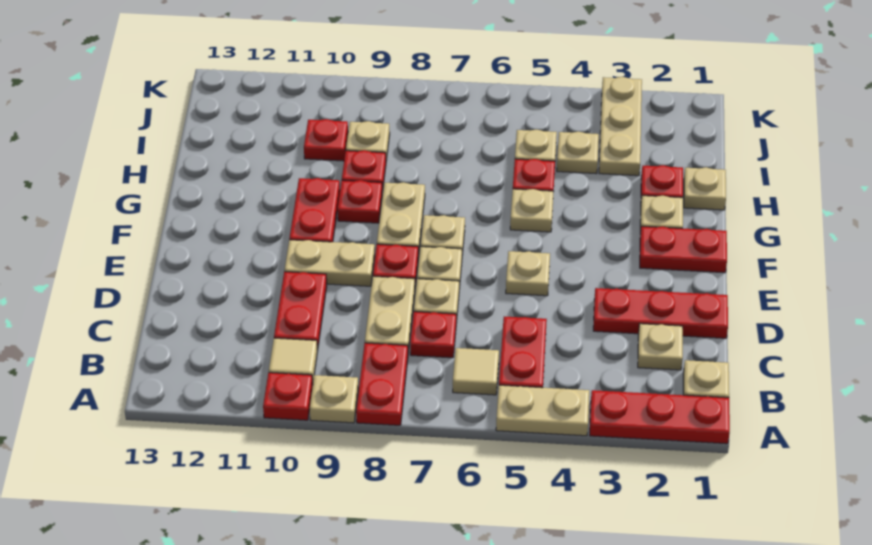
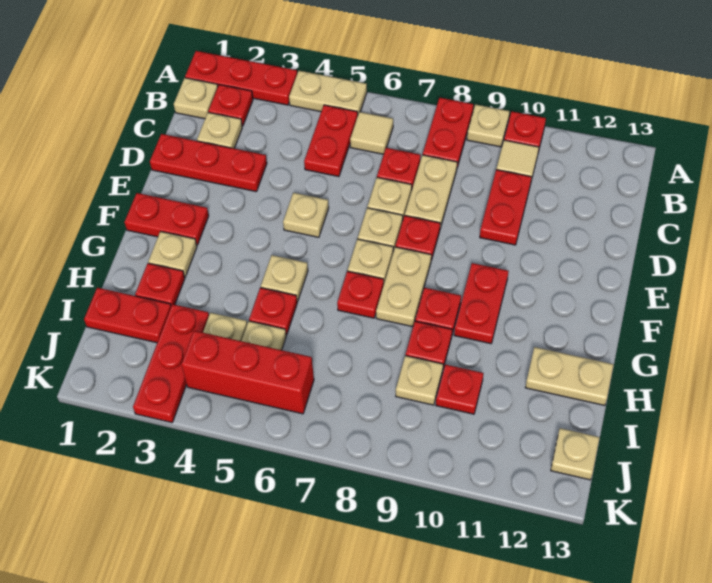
none -> red 1x1 plate [208,85,253,126]
tan 1x2 plate [284,240,375,286] -> tan 1x2 plate moved to [525,347,614,405]
none -> red 1x1 plate [337,271,384,318]
tan 1x1 plate [684,167,726,210] -> tan 1x1 plate moved to [551,428,600,480]
none -> red 1x2 plate [84,288,171,343]
tan 1x3 plate [599,77,642,176] -> red 1x3 plate [133,304,209,423]
none -> red 1x3 brick [181,331,314,414]

